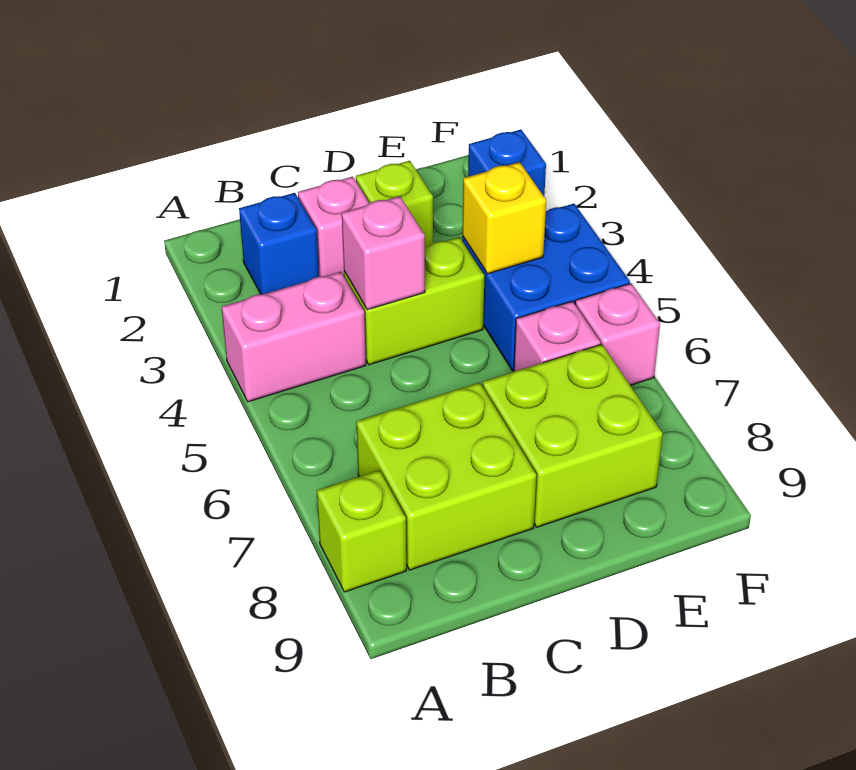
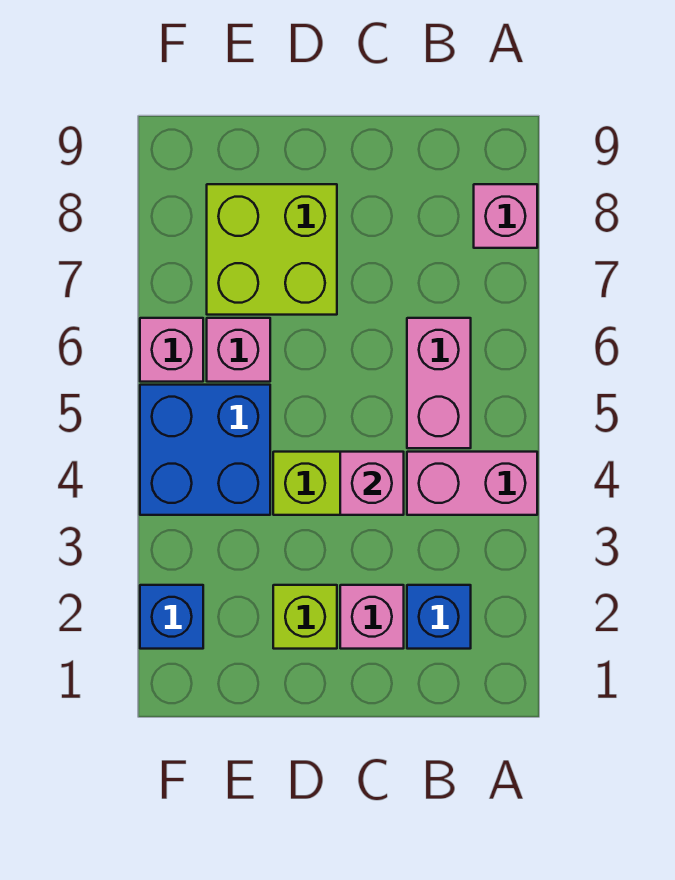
lime 1x1 brick [317,470,406,592] -> pink 1x1 brick [474,184,537,248]
none -> pink 1x2 brick [407,318,471,448]
lime 2x2 brick [356,382,537,570] -> none
yellow 1x1 brick [462,162,546,274] -> none

